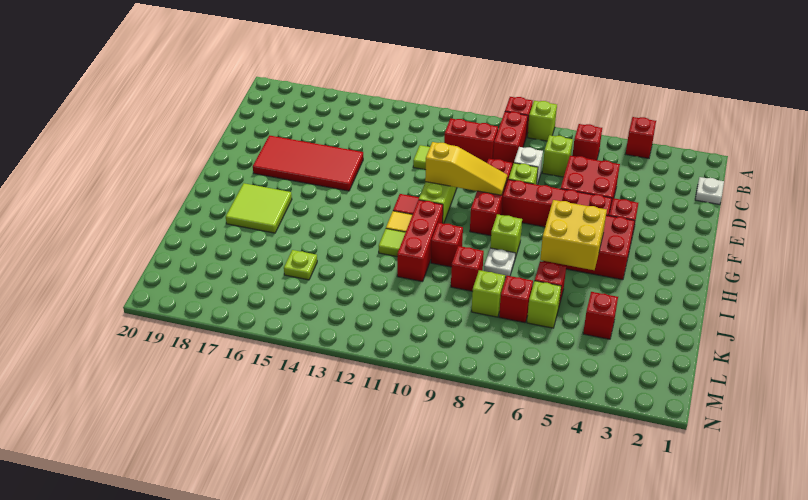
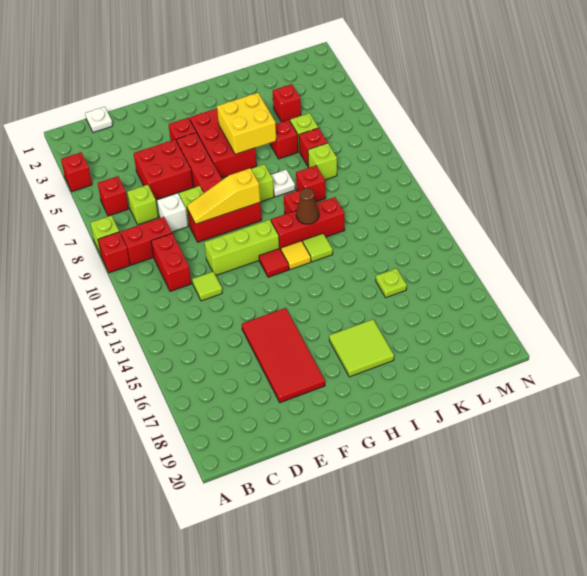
yellow 1x3 slope [425,142,507,195] -> yellow 1x3 slope turned to [187,168,260,224]
none -> brown 1x1 cone [296,188,319,224]

